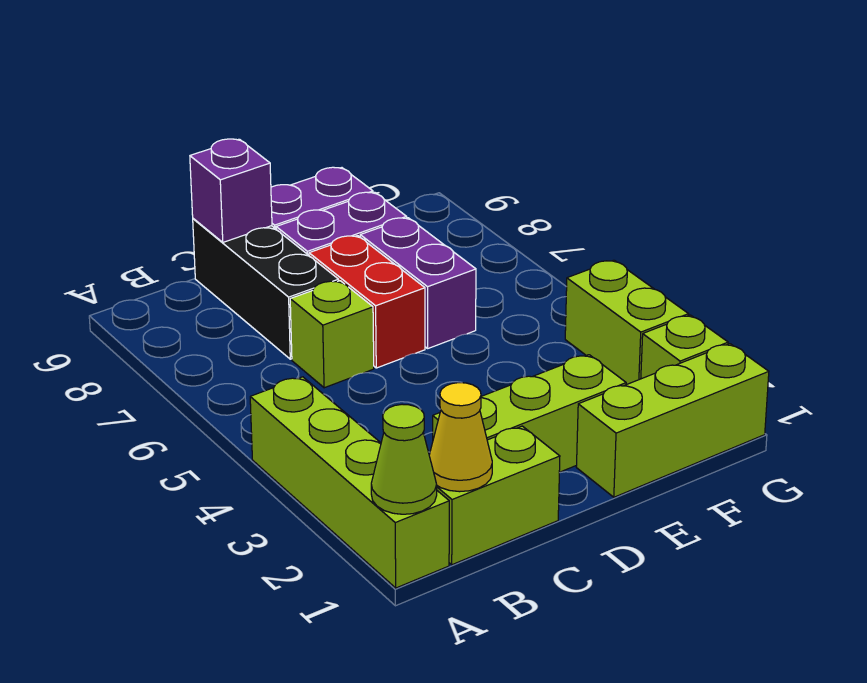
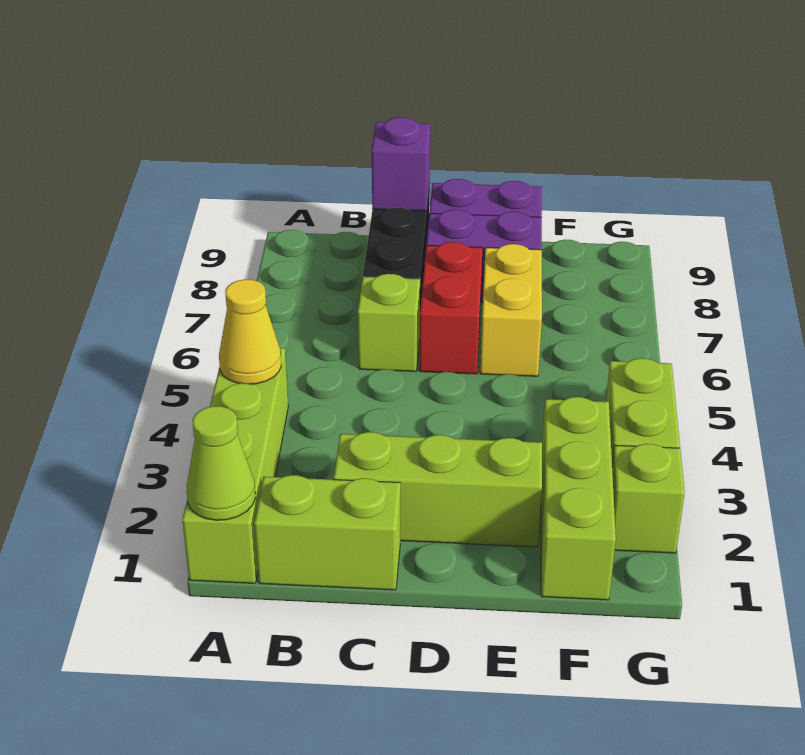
yellow 1x1 cone [429,383,492,492] -> yellow 1x1 cone moved to [219,279,281,384]
lime 1x3 brick [576,344,769,497] -> lime 1x3 brick turned to [541,397,616,600]
purple 1x2 brick [360,218,476,348] -> yellow 1x2 brick [480,244,542,376]

